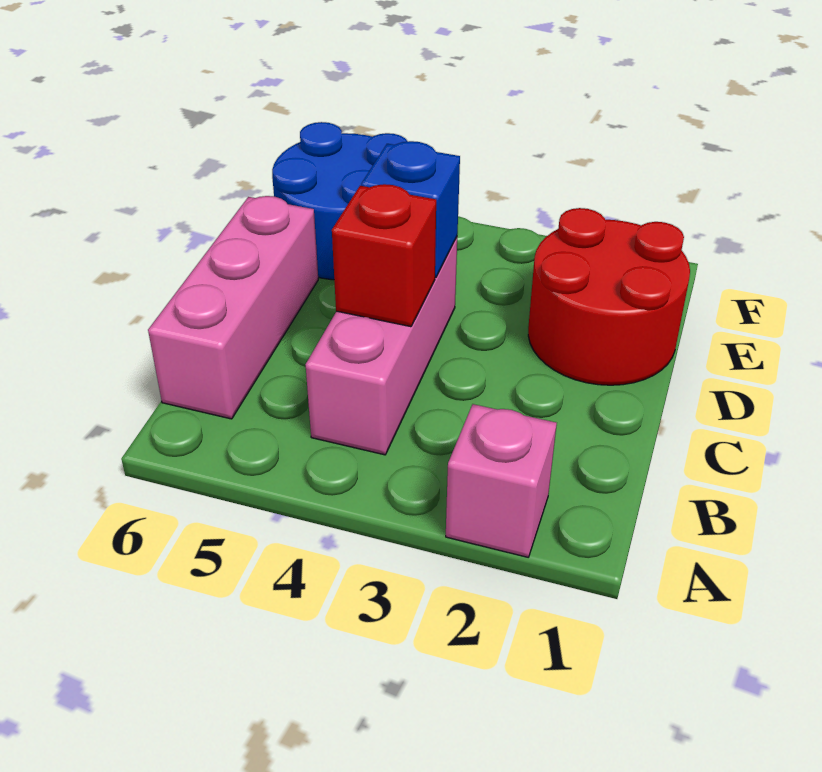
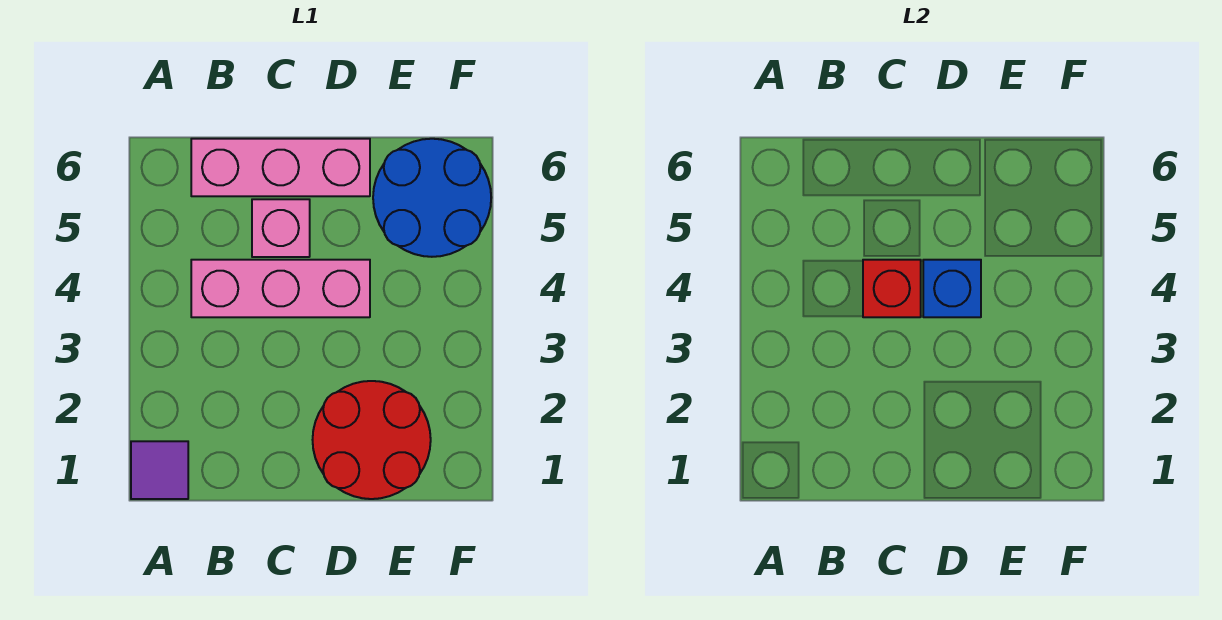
none -> purple 1x1 tile [131,441,188,499]
pink 1x1 brick [446,404,557,557] -> pink 1x1 brick moved to [252,199,310,257]

